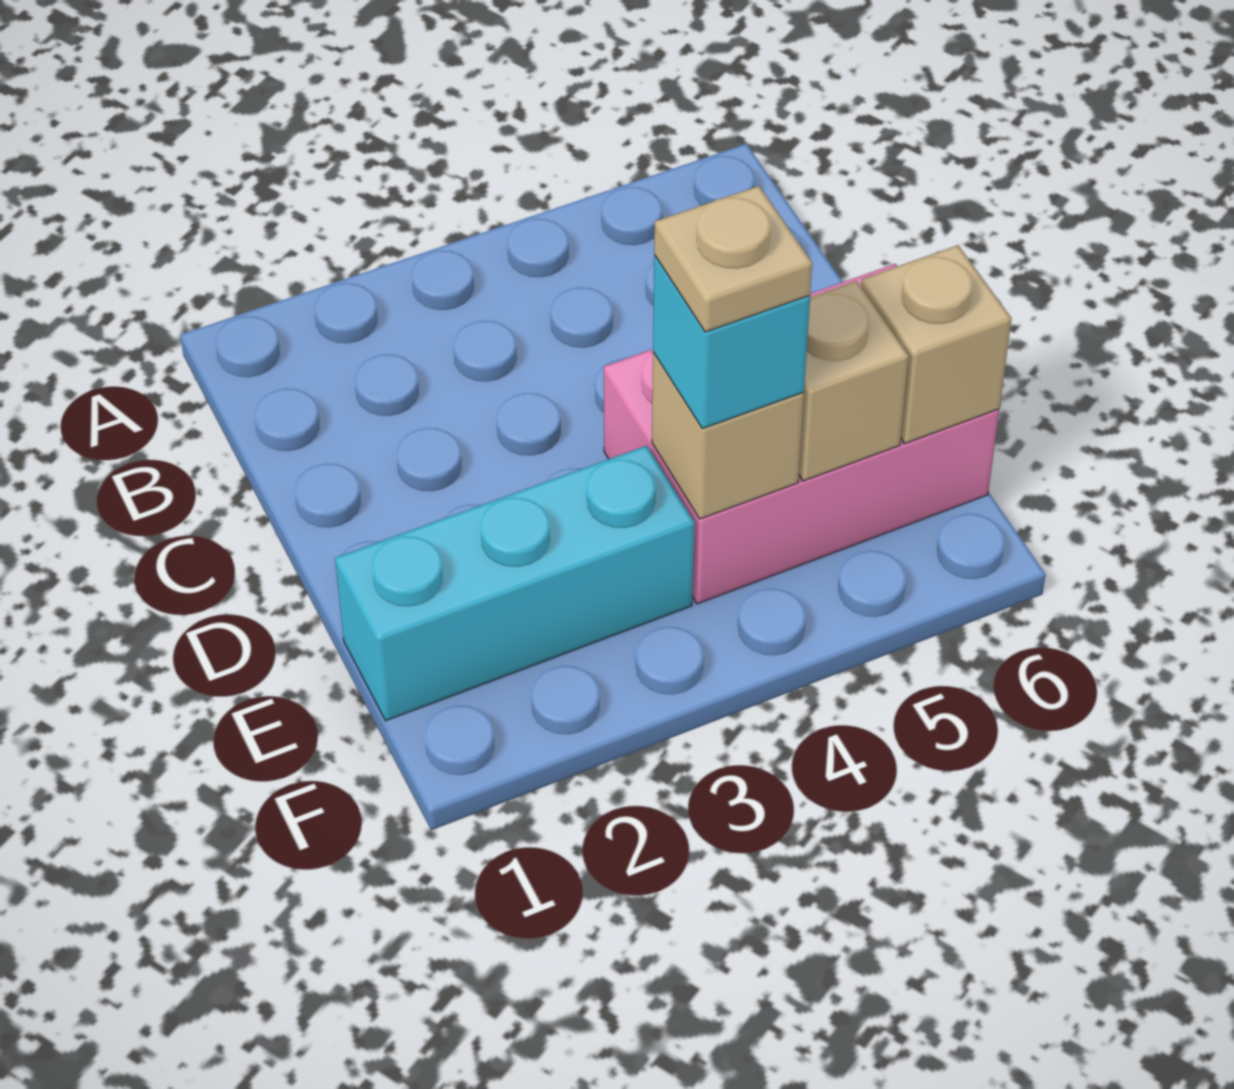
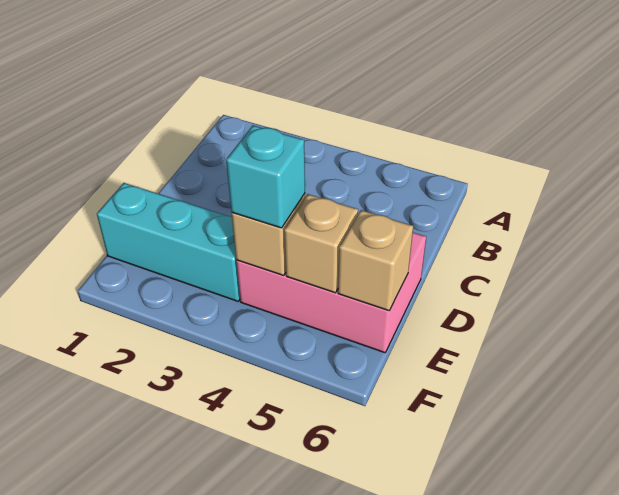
tan 1x1 plate [654,186,812,332] -> none

